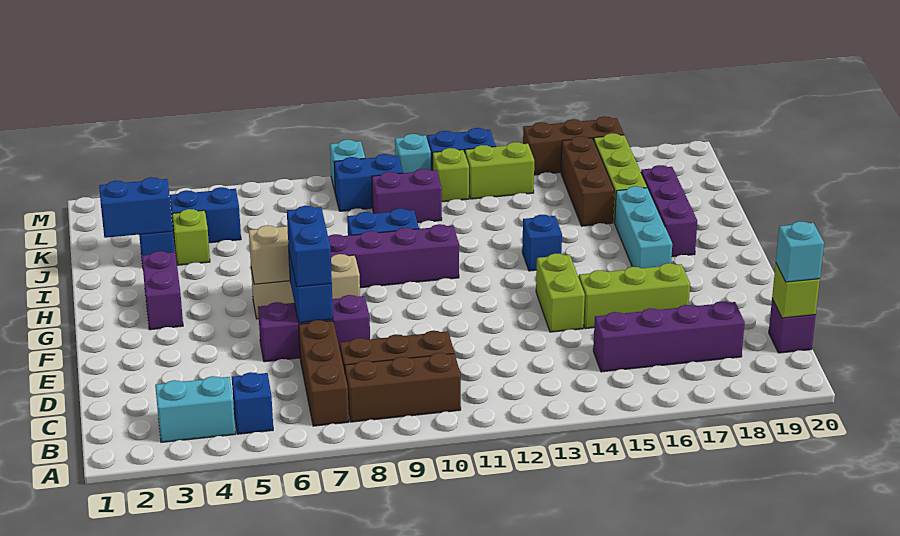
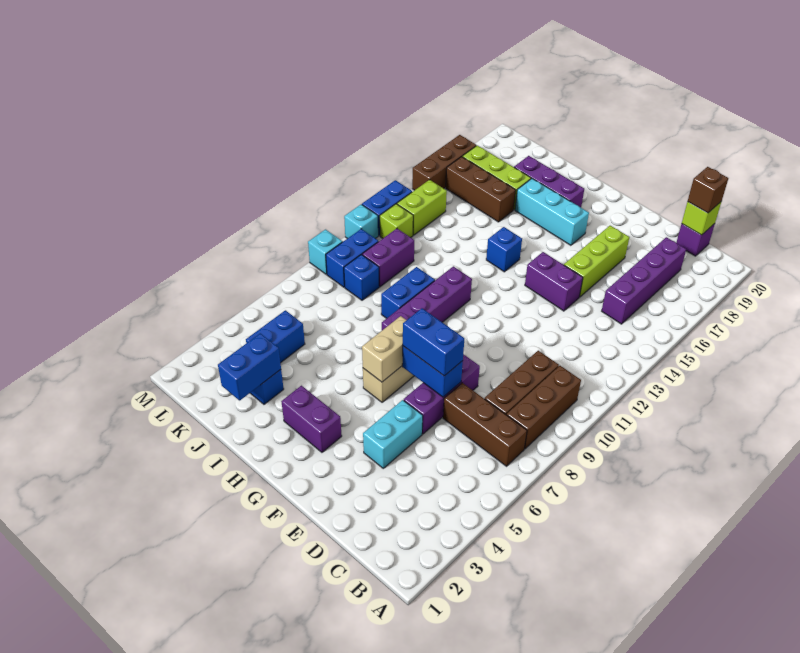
cyan 1x2 brick [155,376,235,442] -> cyan 1x2 brick moved to [363,400,423,468]
blue 1x1 brick [232,372,273,434] -> blue 1x1 brick moved to [344,255,379,300]
cyan 1x1 brick [776,221,824,282] -> brown 1x1 brick [688,167,728,213]
lime 1x2 brick [536,254,585,332] -> purple 1x2 brick [525,252,583,311]
lime 1x1 brick [172,209,210,265] -> none

